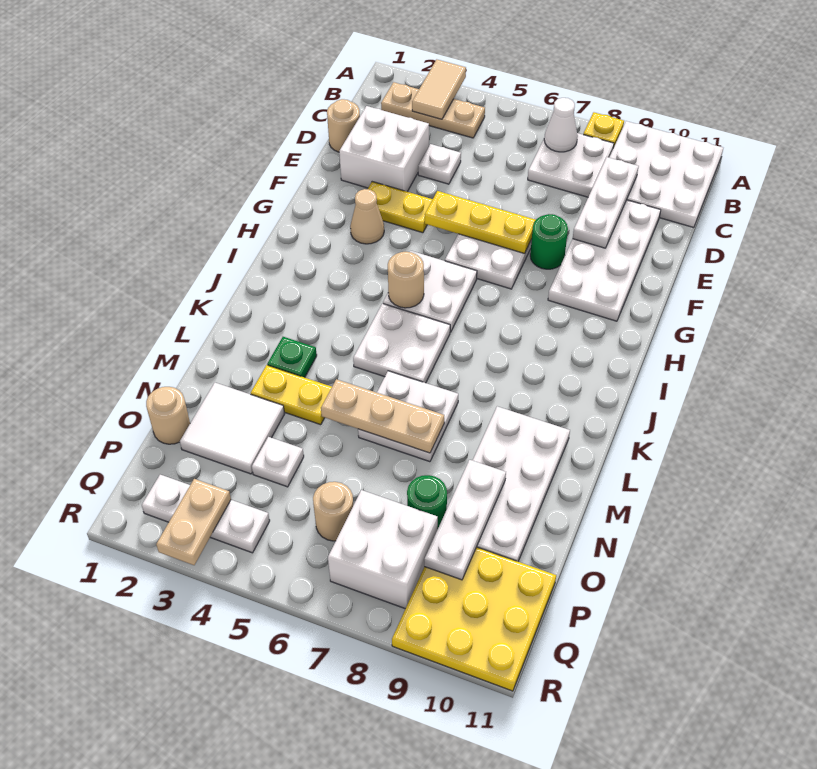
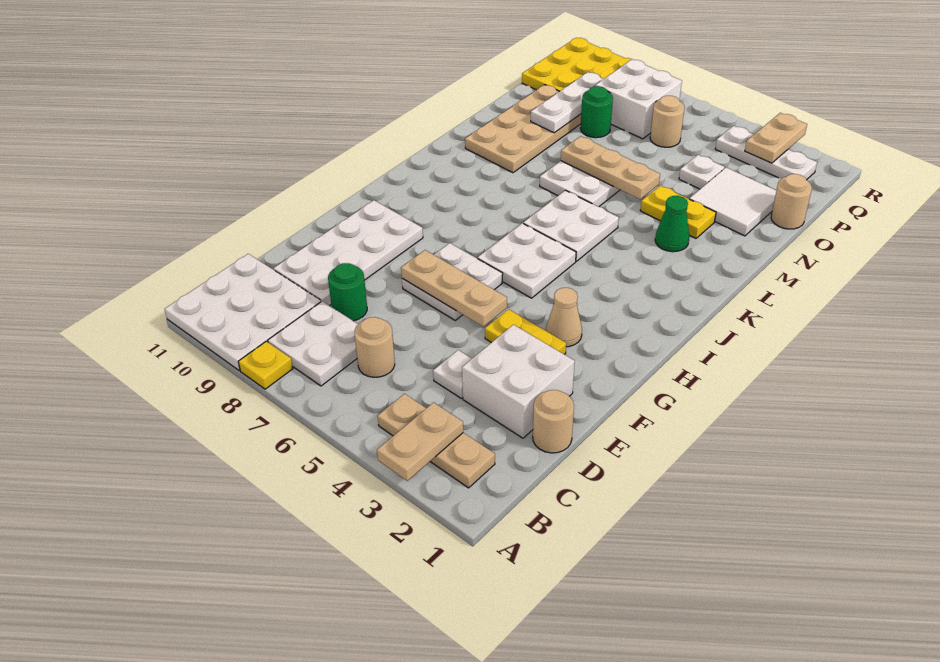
tan 1x2 tile [412,59,466,119] -> tan 1x2 plate [377,402,463,481]
white 1x1 cone [544,98,578,152] -> none
white 1x3 plate [573,157,639,248] -> none
yellow 1x3 plate [425,191,535,254] -> tan 1x3 plate [401,250,507,327]
green 1x1 round brick [530,214,568,269] -> green 1x1 round brick moved to [328,263,367,321]
tan 1x1 round brick [388,252,424,308] -> tan 1x1 round brick moved to [355,317,395,377]
green 1x1 plate [267,337,317,378] -> green 1x1 cone [655,196,689,252]
white 2x4 plate [473,406,570,561] -> tan 2x4 plate [465,85,581,173]

